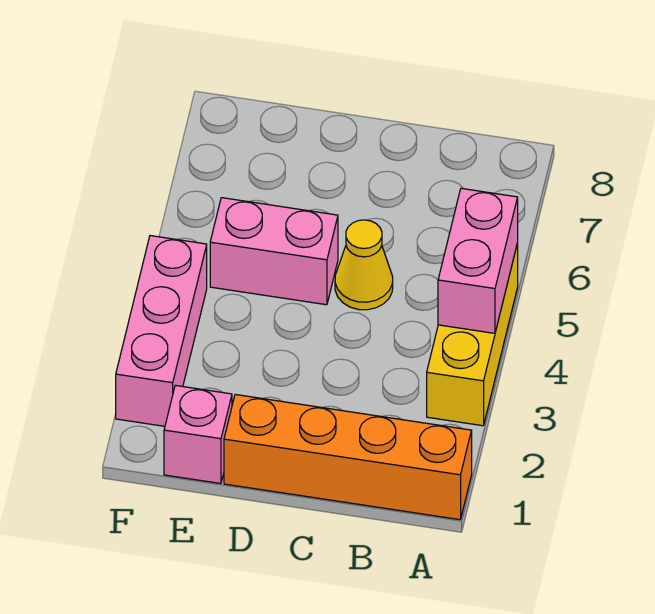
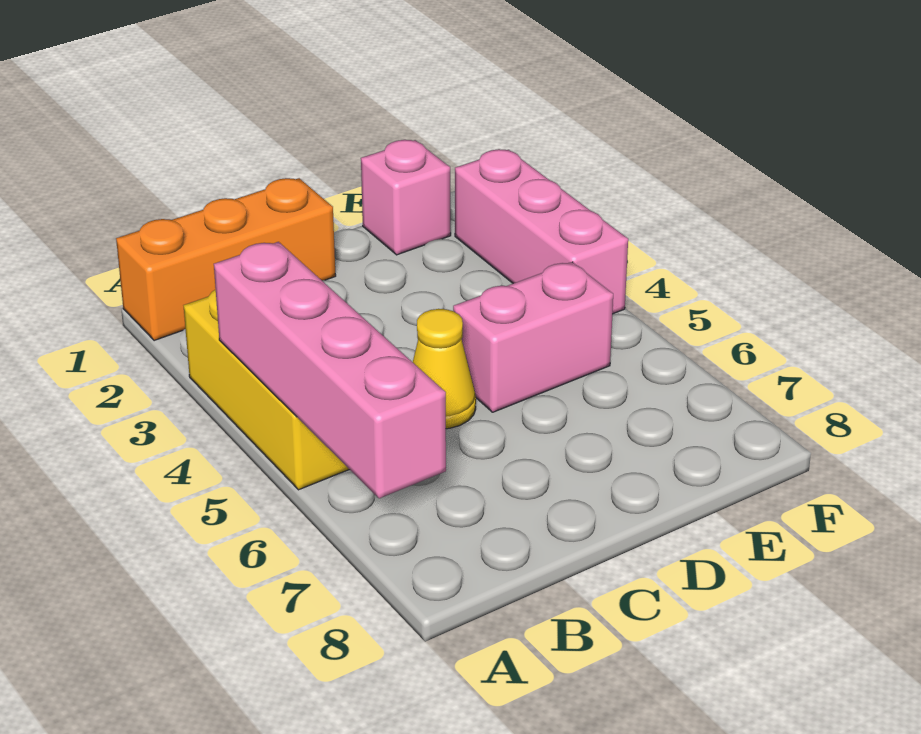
orange 1x4 brick [224,395,472,520] -> orange 1x3 brick [116,178,336,341]
pink 1x2 brick [438,188,518,333] -> pink 1x4 brick [214,242,446,498]

